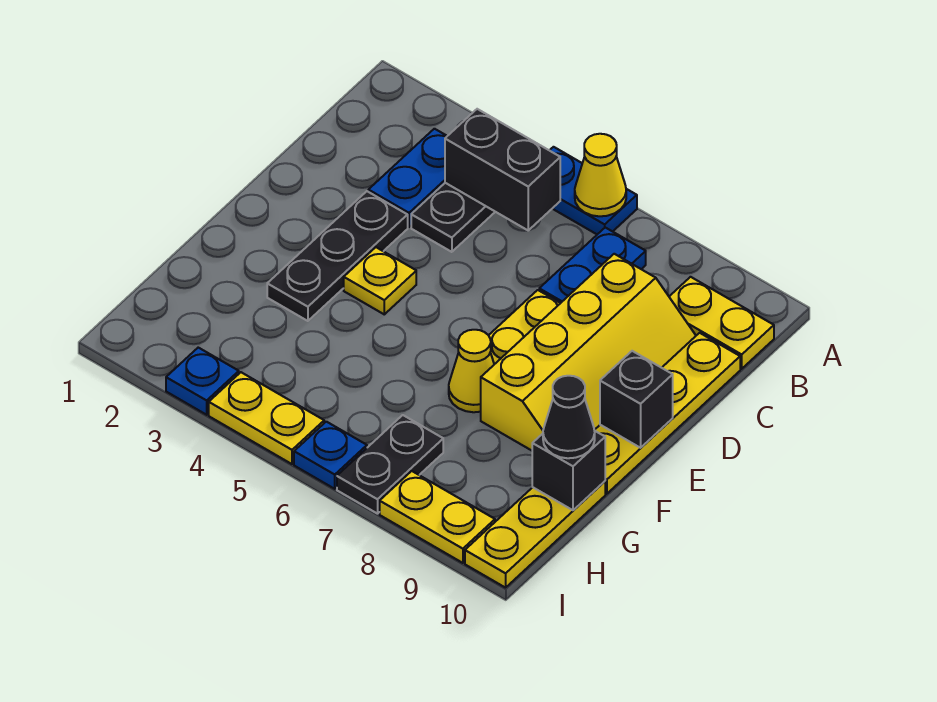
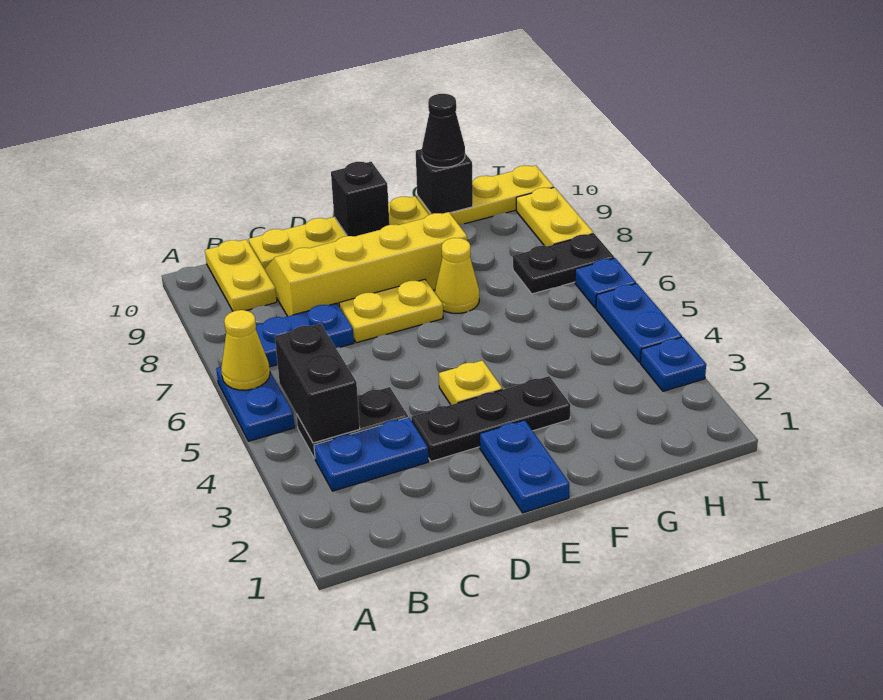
none -> blue 1x2 plate [480,420,569,513]
yellow 1x2 plate [209,372,324,464] -> blue 1x2 plate [596,283,682,363]

